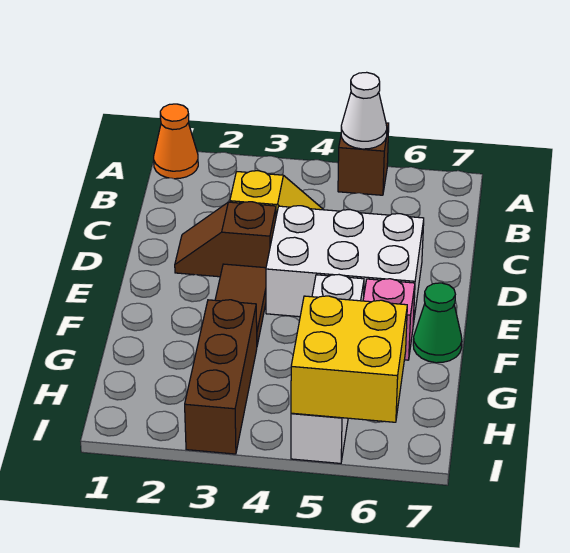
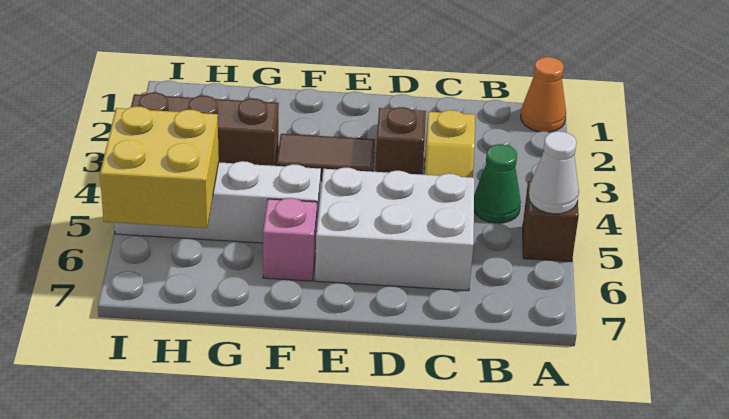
white 2x3 brick [266,206,424,324] -> white 2x3 brick turned to [315,168,474,291]
green 1x1 cone [413,283,462,363] -> green 1x1 cone moved to [474,144,521,223]

